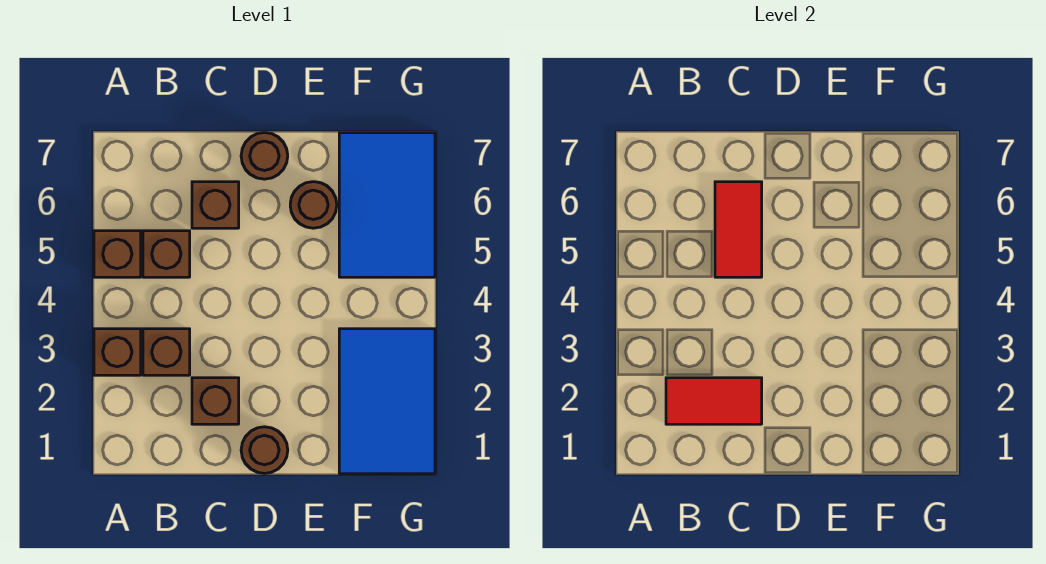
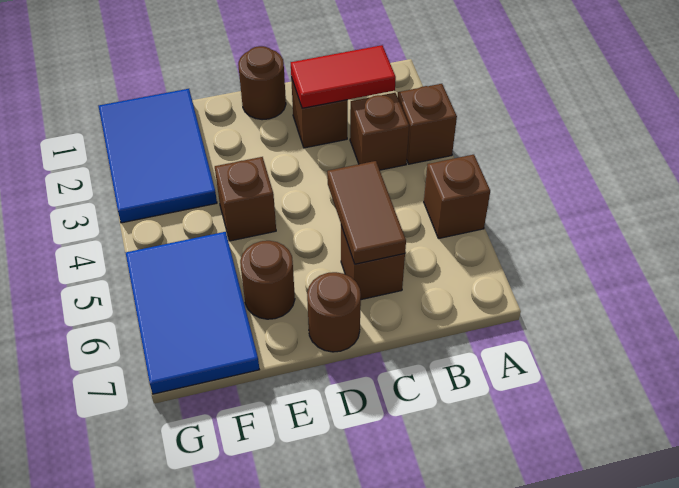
brown 1x1 brick [143,231,190,277] -> brown 1x1 brick moved to [215,157,276,241]
red 1x2 tile [715,182,762,277] -> brown 1x2 tile [327,161,406,264]

